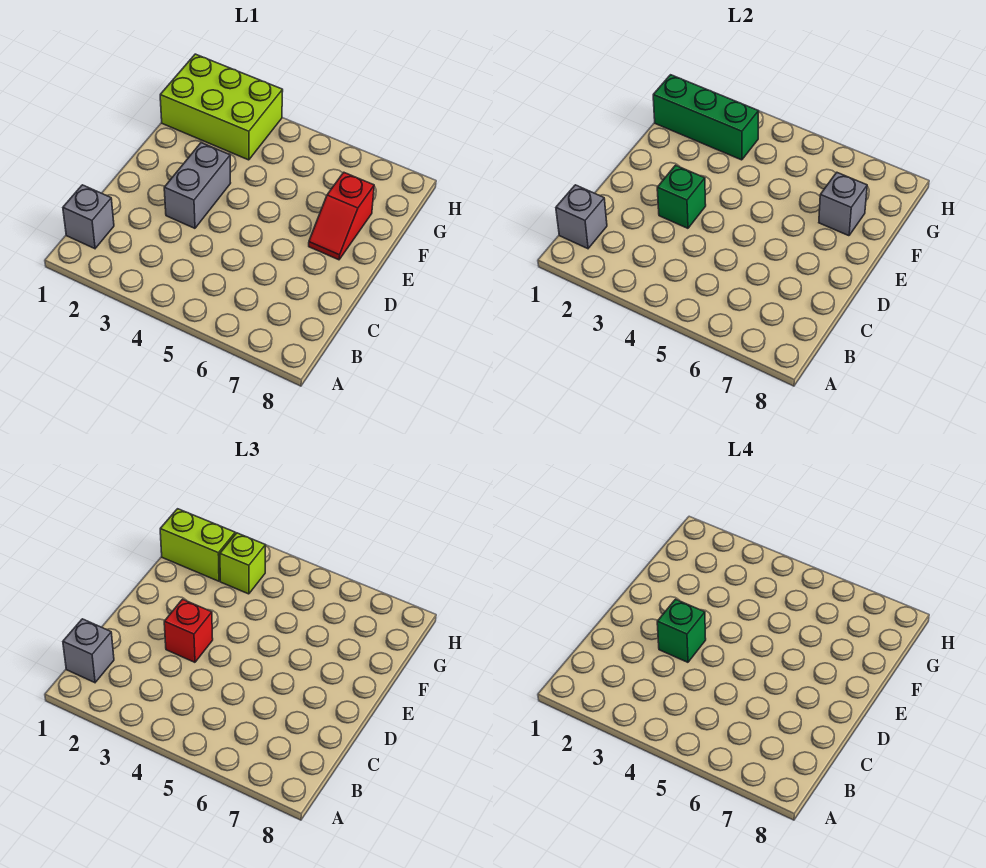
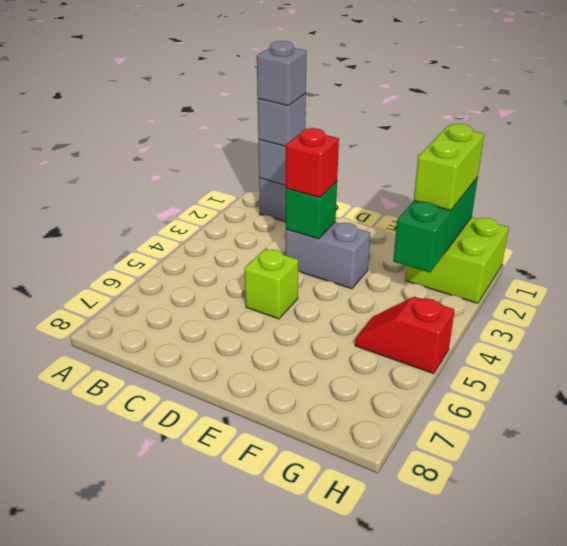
green 1x1 brick [657,599,706,662] -> none
red 1x2 slope [309,173,374,260] -> red 1x2 slope moved to [355,296,455,374]
grey 1x1 brick [819,173,867,236] -> grey 1x1 brick moved to [257,41,307,106]
lime 2x3 brick [160,54,283,160] -> lime 2x2 brick [405,217,509,303]
lime 1x1 brick [220,533,266,594] -> lime 1x1 brick moved to [245,249,298,319]

